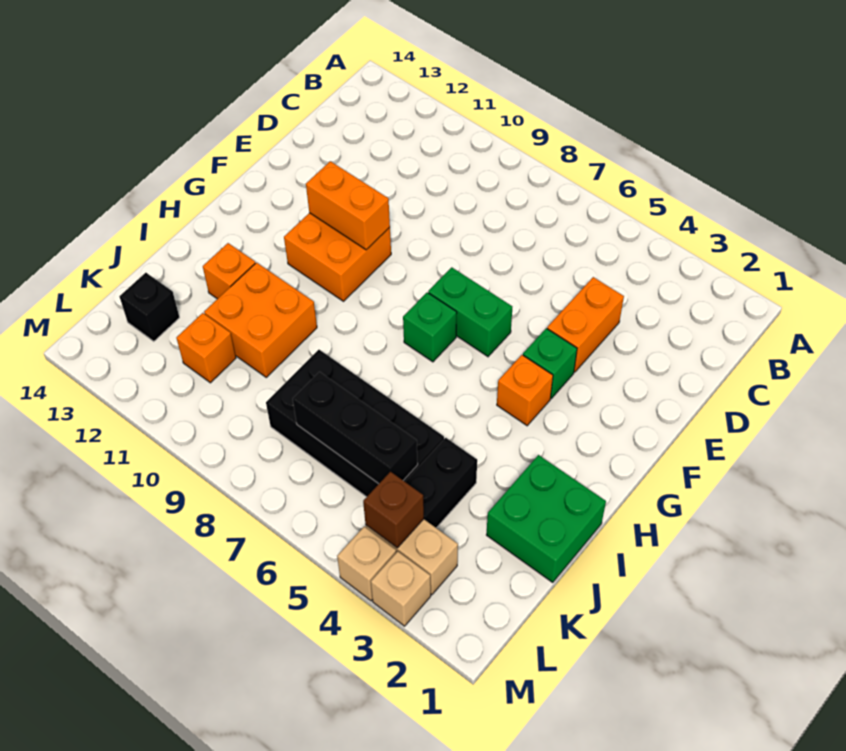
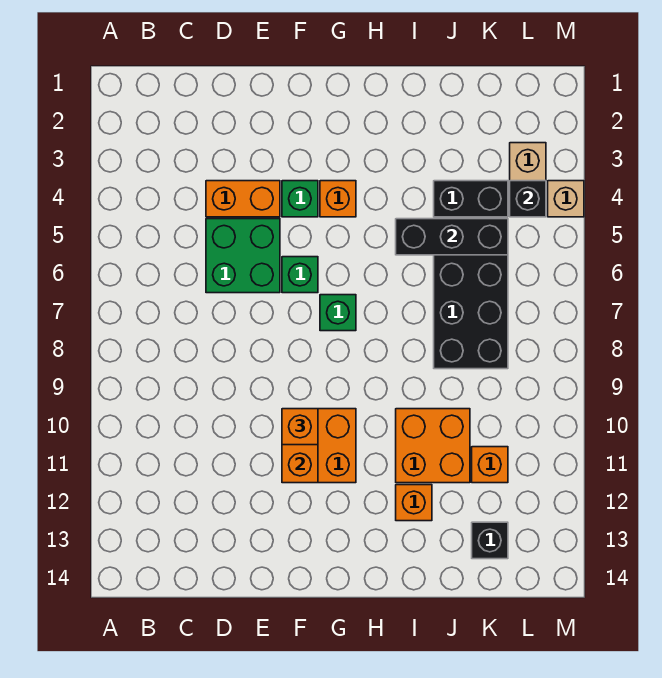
green 1x2 brick [428,267,512,357] -> green 1x1 brick [282,257,318,293]
none -> orange 1x1 brick [282,409,318,445]
green 2x2 brick [487,455,606,583] -> green 2x2 brick moved to [206,219,280,293]
black 1x3 brick [293,372,418,484] -> black 1x3 brick turned to [396,219,508,255]
brown 1x1 brick [363,471,424,548] -> black 1x1 brick [510,181,546,217]
tan 1x1 brick [371,551,431,626] -> none

